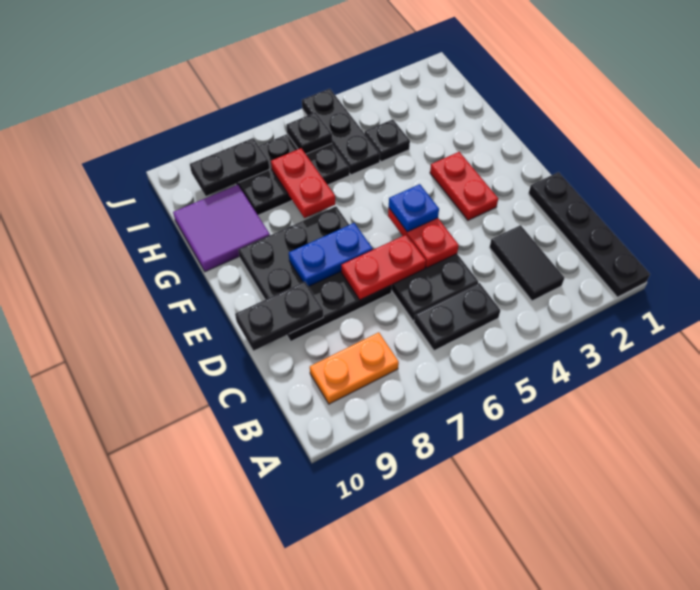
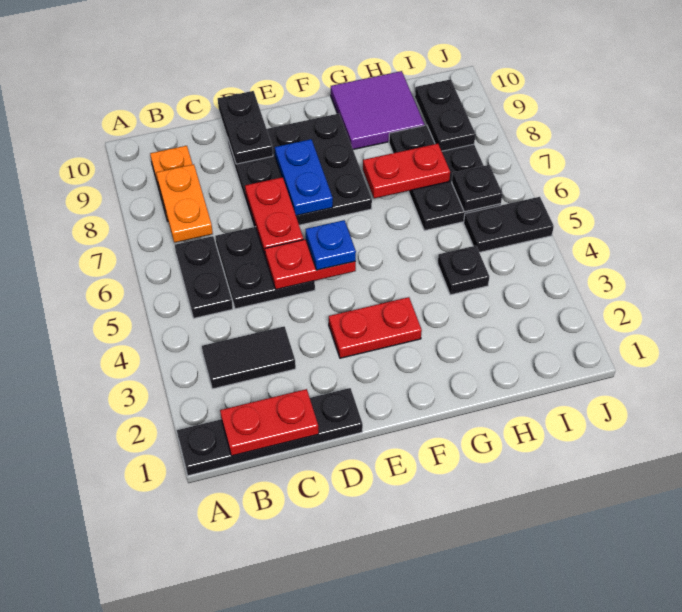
none -> red 1x2 plate [220,389,319,456]
none -> orange 1x2 plate [156,164,213,243]
black 1x3 plate [302,89,380,175] -> black 1x2 plate [464,197,554,252]

